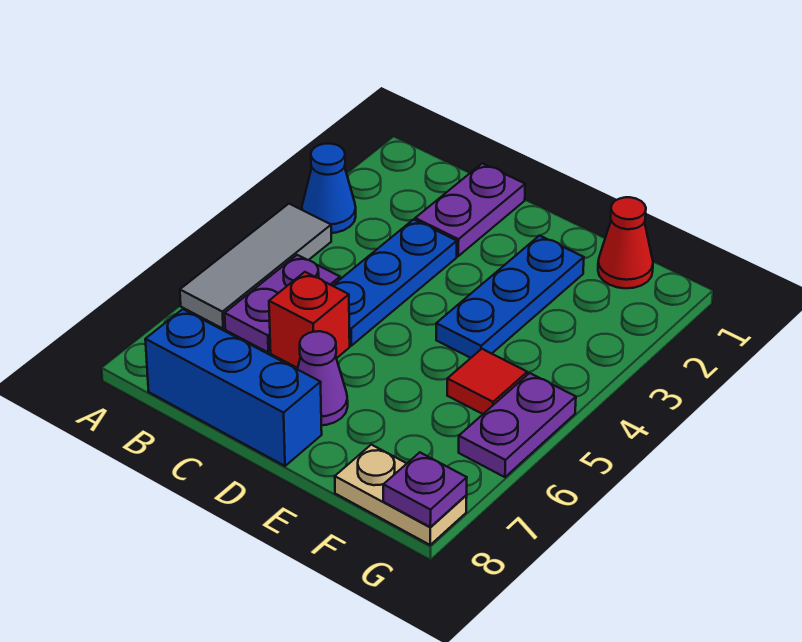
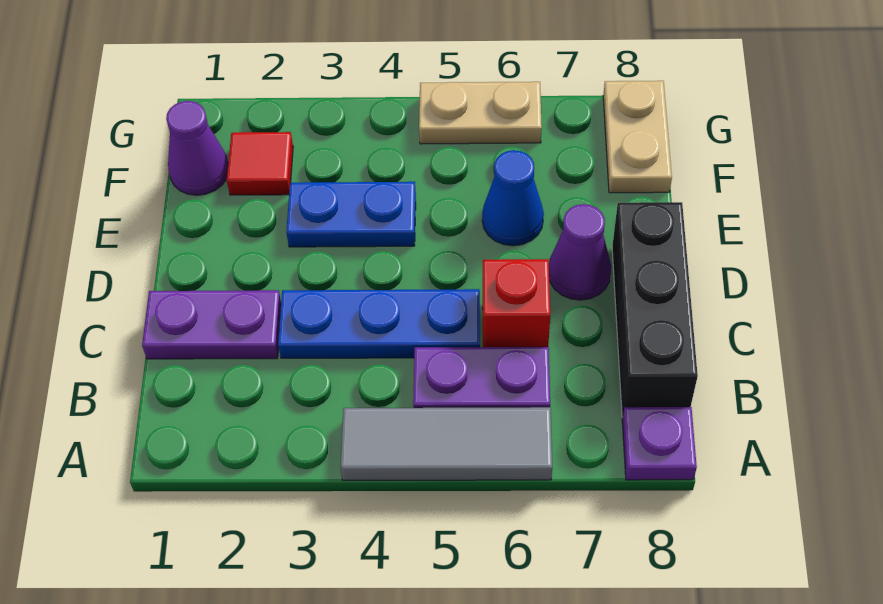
blue 1x1 cone [302,144,356,233] -> blue 1x1 cone moved to [482,150,544,246]
blue 1x3 brick [145,309,322,466] -> black 1x3 brick [612,202,698,417]
blue 1x3 plate [436,236,584,358] -> blue 1x2 plate [286,182,416,247]
red 1x1 cone [598,197,653,288] -> purple 1x1 cone [166,101,228,195]
red 1x1 tile [447,349,527,414] -> red 1x1 tile moved to [227,132,293,195]
purple 1x2 plate [459,373,576,477] -> tan 1x2 plate [419,82,542,144]
purple 1x1 plate [383,452,467,527] -> purple 1x1 plate moved to [622,407,697,480]

